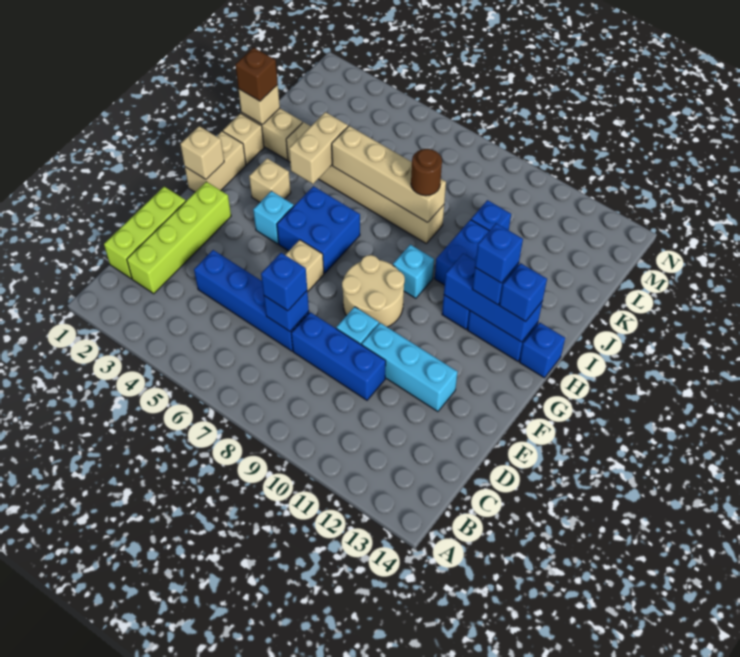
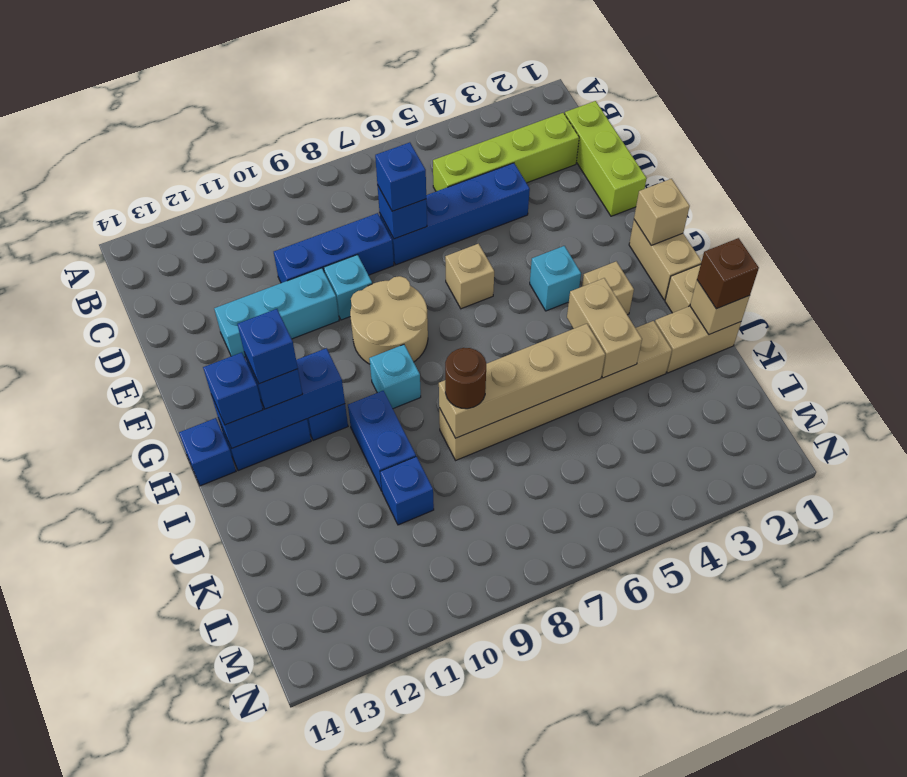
lime 1x4 brick [127,182,231,294] -> lime 1x4 brick turned to [433,113,579,191]
blue 2x2 brick [277,186,360,273] -> none

